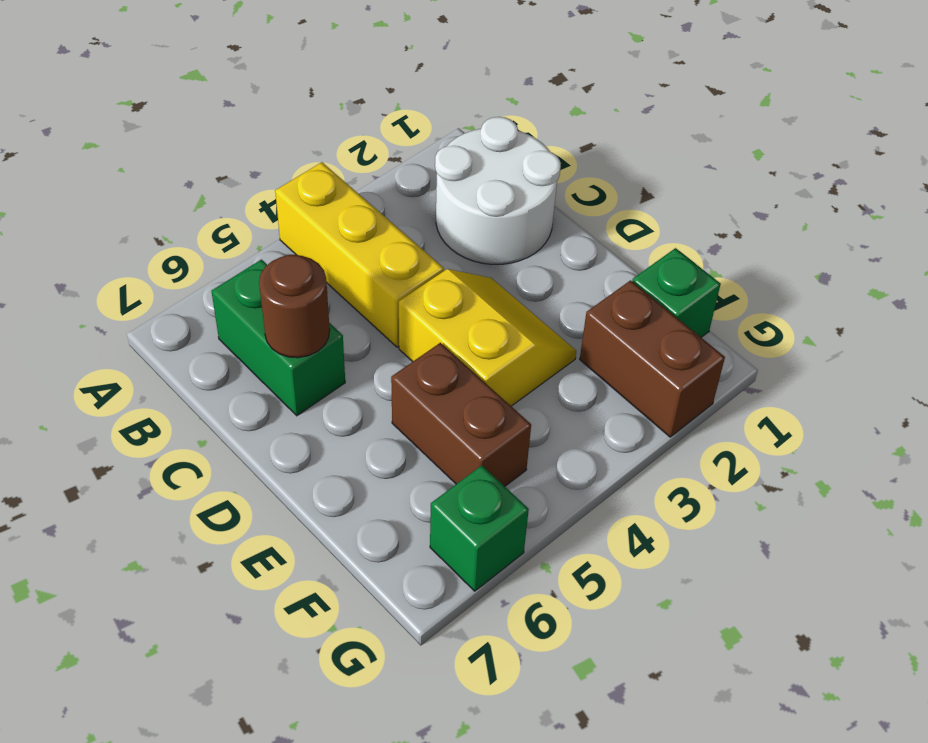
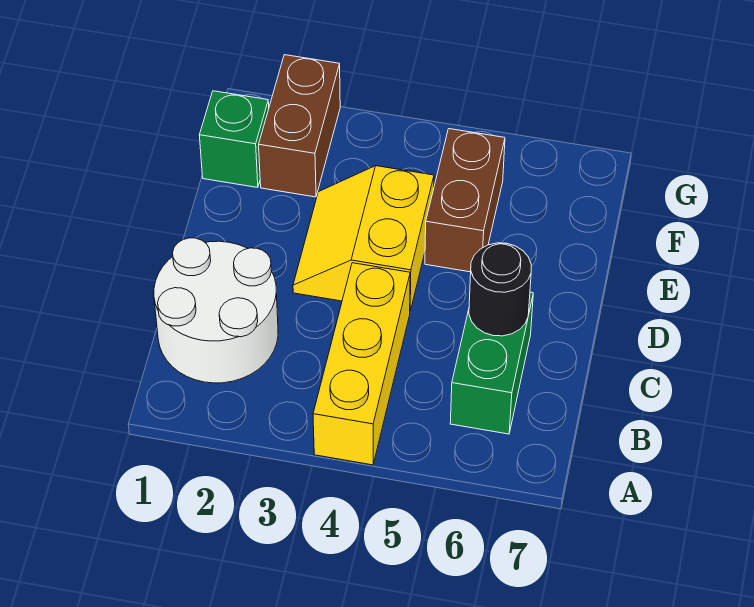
brown 1x1 round brick [259,255,330,358] -> black 1x1 round brick [469,243,531,336]
green 1x1 brick [430,465,529,591] -> none

